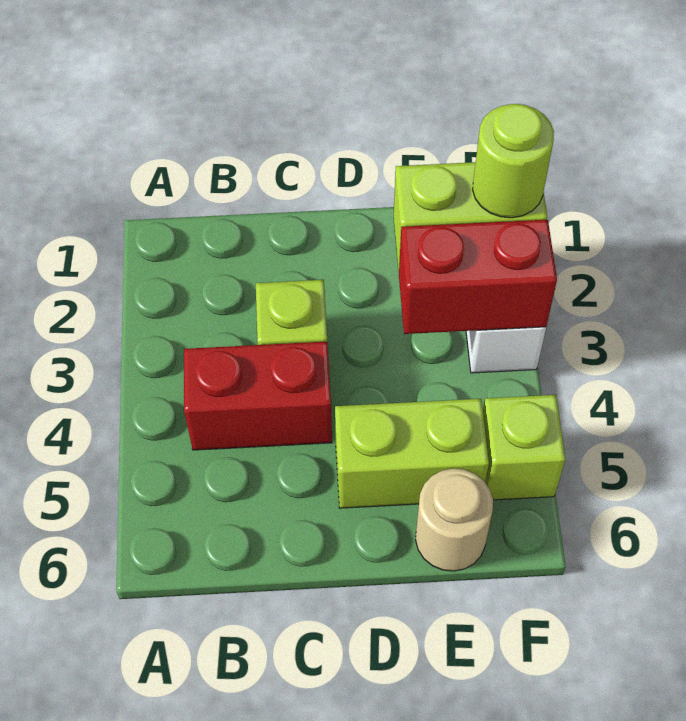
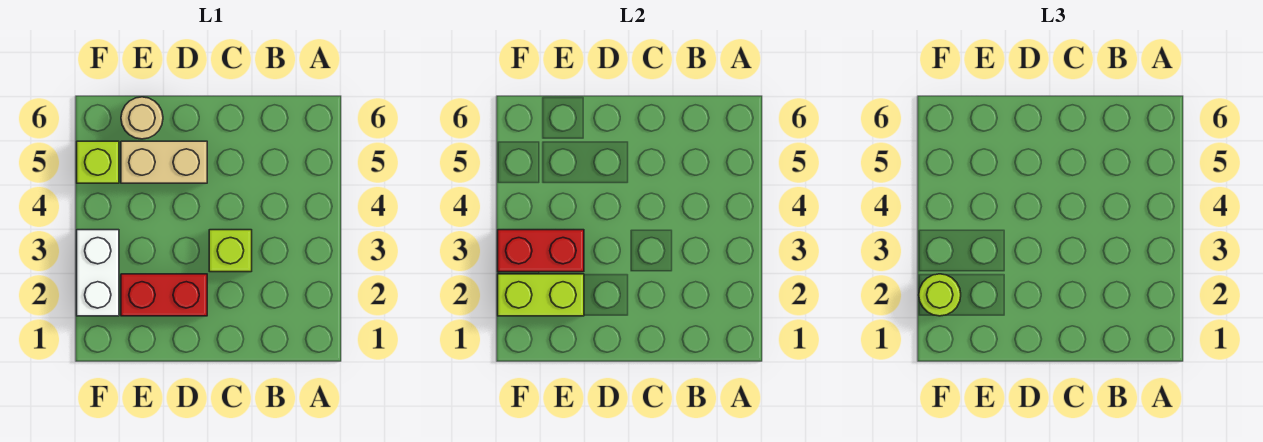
red 1x2 brick [184,342,332,450] -> red 1x2 brick moved to [121,274,207,316]
lime 1x2 brick [335,399,489,508] -> tan 1x2 brick [121,141,207,183]

